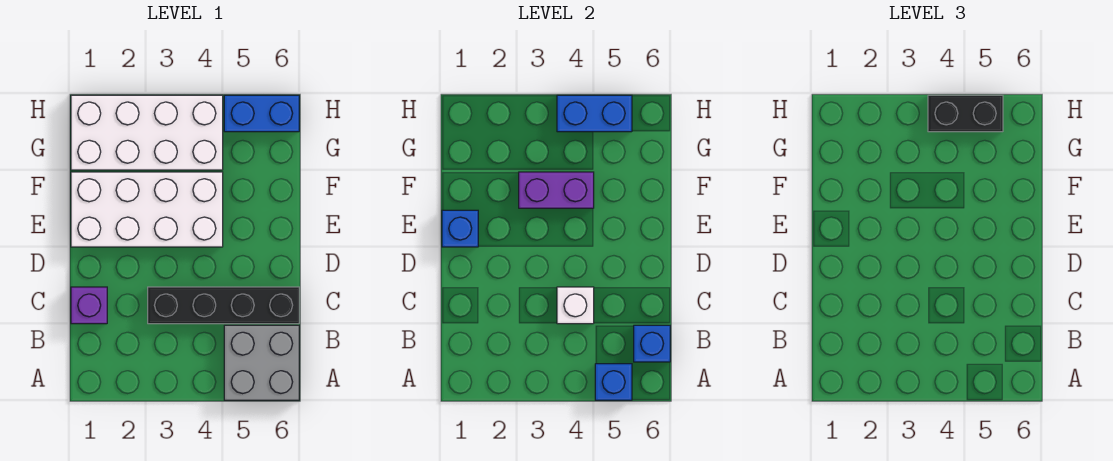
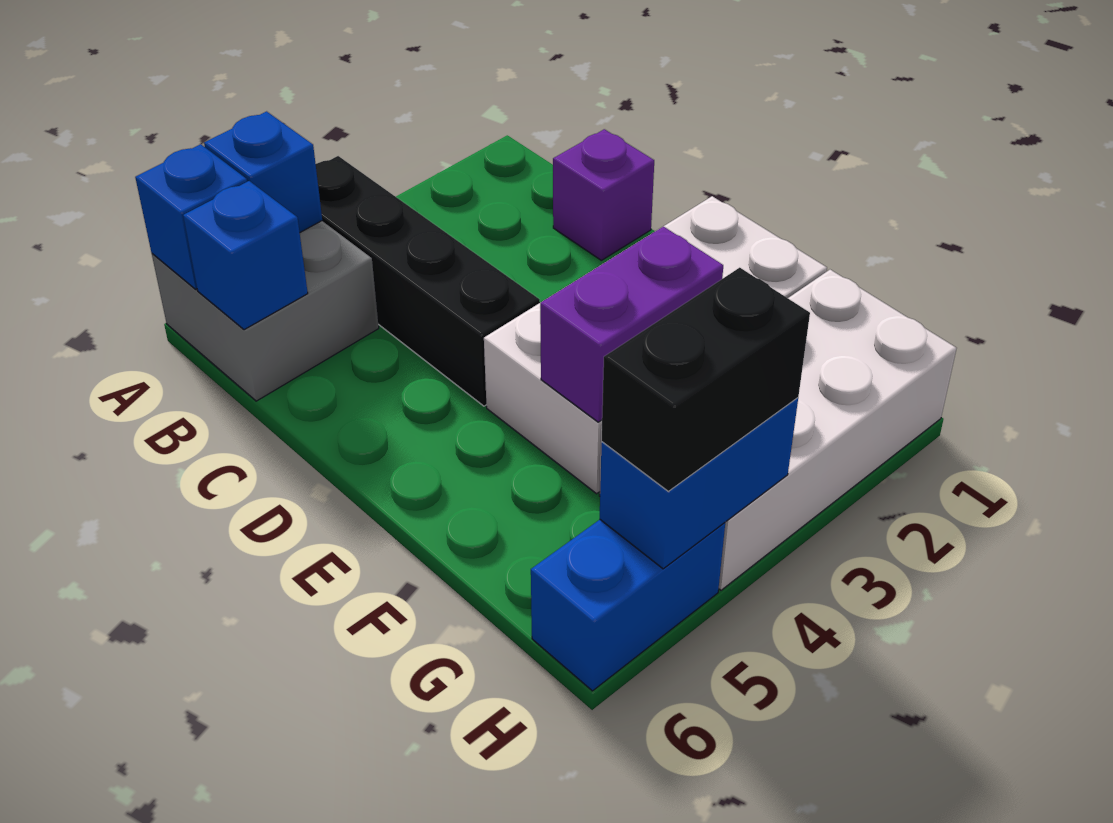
black 1x4 brick [148,287,299,324] -> black 1x4 brick turned to [316,156,540,406]
white 1x1 brick [557,287,594,324] -> none
blue 1x1 brick [442,210,478,247] -> blue 1x1 brick moved to [135,144,247,289]

